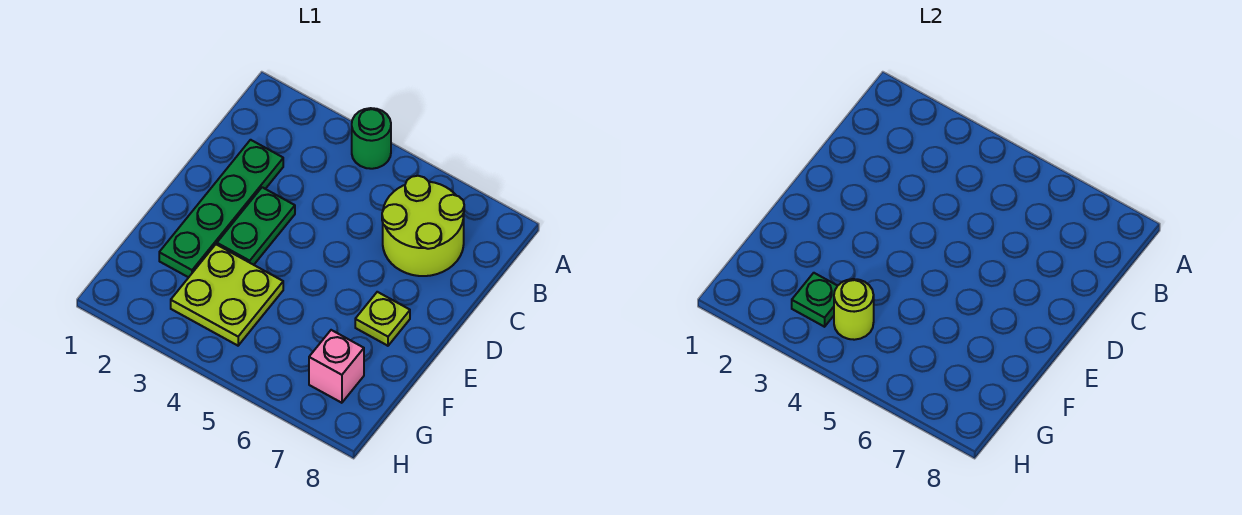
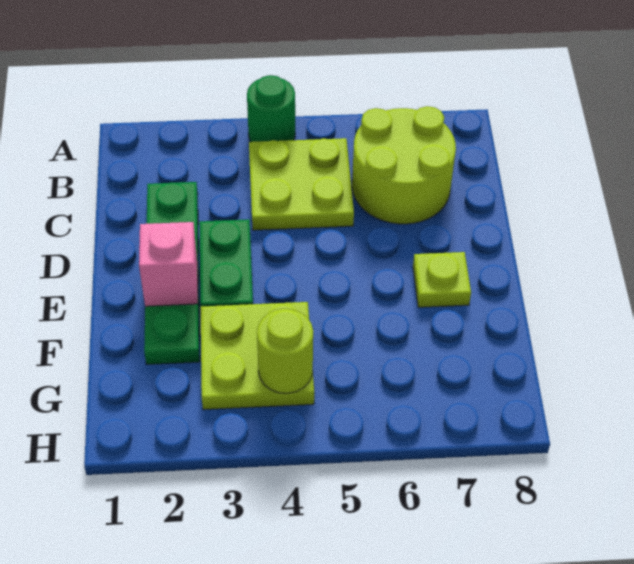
none -> lime 2x2 plate [249,138,354,230]
green 1x1 plate [792,273,837,327] -> none
pink 1x1 brick [309,330,364,403] -> pink 1x1 brick moved to [139,222,198,306]

